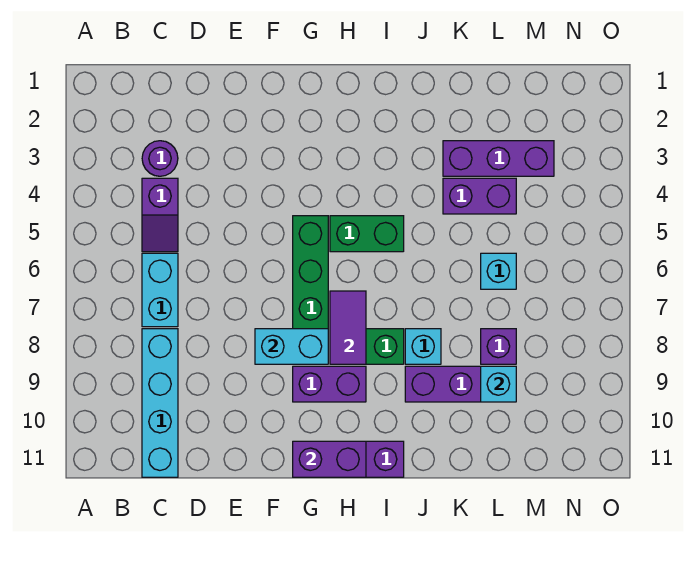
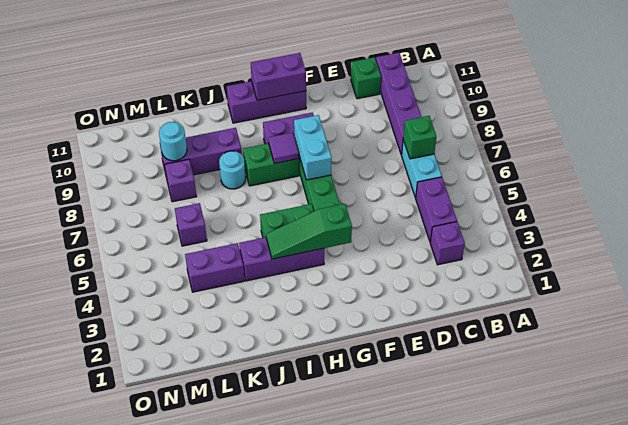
purple 1x1 round brick [142,141,178,176] -> purple 1x1 brick [430,222,465,265]
purple 1x2 slope [142,178,178,252] -> purple 1x2 brick [416,177,457,241]
none -> green 1x1 brick [403,116,437,159]
cyan 1x4 brick [142,329,178,477] -> purple 1x4 brick [376,53,421,155]
none -> green 1x1 brick [351,57,381,99]
cyan 1x2 brick [255,329,328,364] -> cyan 1x2 brick turned to [294,115,332,180]
none -> green 1x3 slope [266,204,352,259]
purple 1x2 tile [330,291,366,364] -> purple 1x1 tile [268,133,299,164]
cyan 1x1 brick [405,329,441,364] -> cyan 1x1 round brick [219,151,246,189]
purple 1x3 brick [443,141,554,176] -> purple 1x3 brick moved to [239,237,324,281]
cyan 1x1 brick [481,253,516,289] -> purple 1x1 brick [175,203,207,246]
cyan 1x1 brick [481,366,516,402] -> cyan 1x1 round brick [159,122,187,161]

